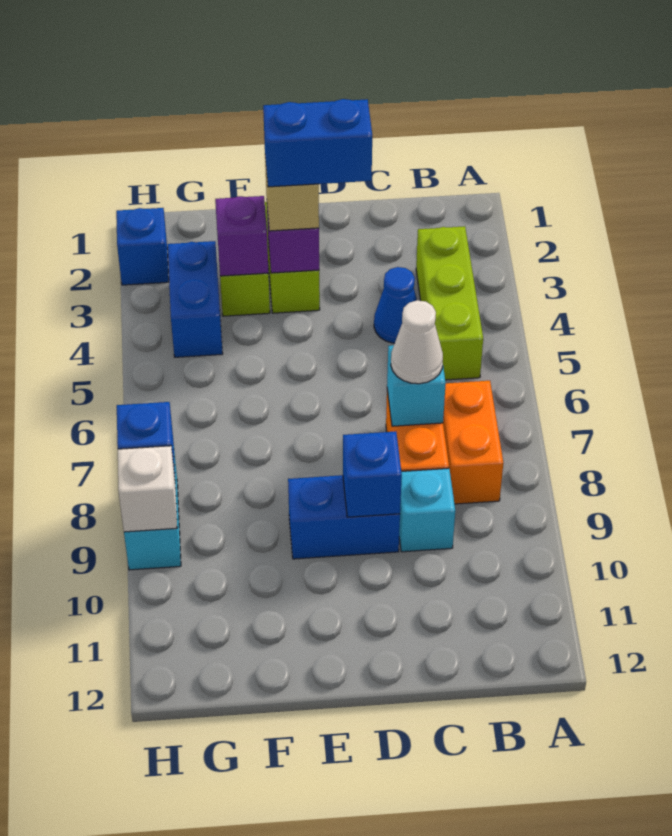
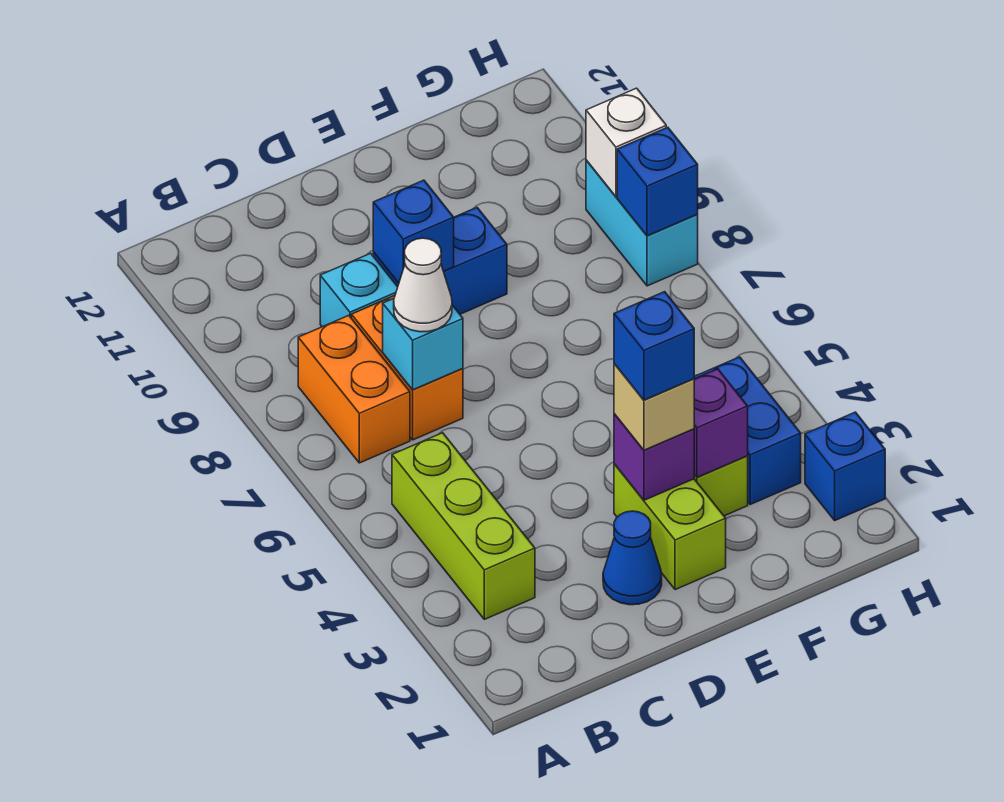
blue 1x1 cone [374,267,417,343] -> blue 1x1 cone moved to [603,511,662,605]
blue 1x2 brick [263,99,372,187] -> blue 1x1 brick [614,292,694,400]

